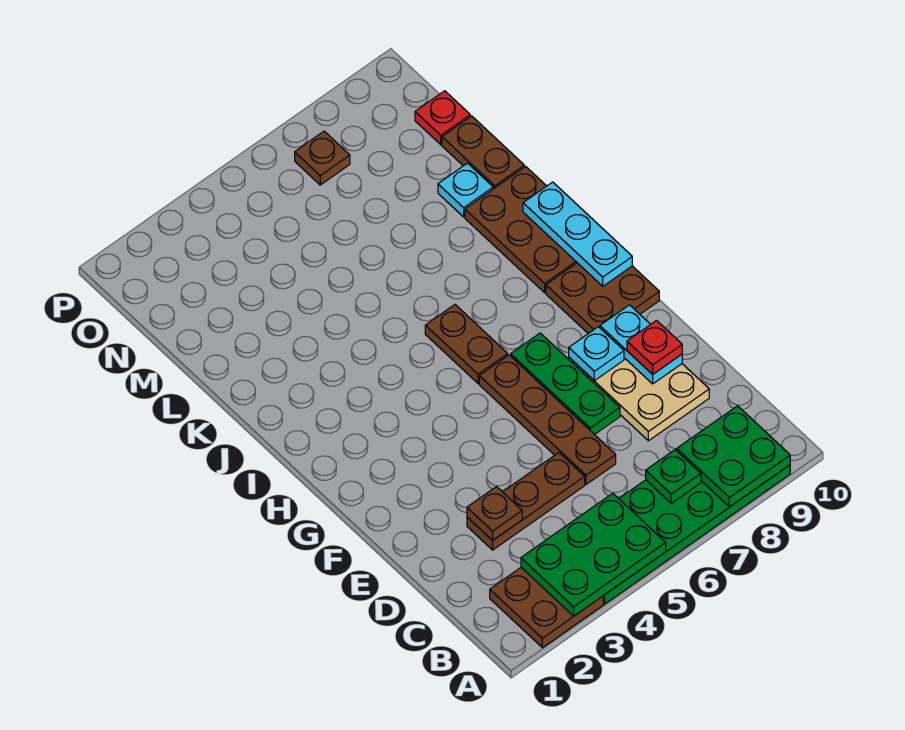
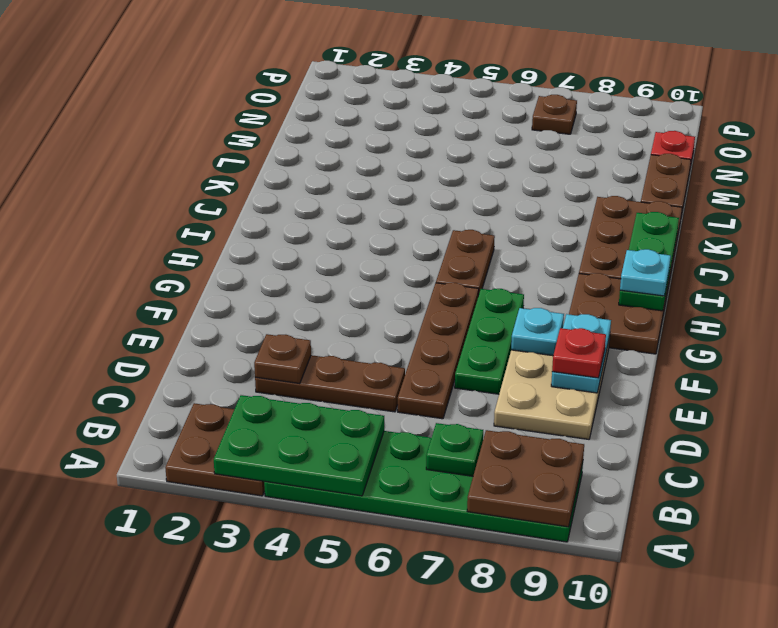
green 2x2 plate [677,406,790,507] -> brown 2x2 plate [467,430,584,527]
cyan 1x3 plate [523,182,632,286] -> green 1x3 plate [619,212,679,311]
cyan 1x1 plate [438,163,493,217] -> cyan 1x1 plate moved to [620,249,671,296]

